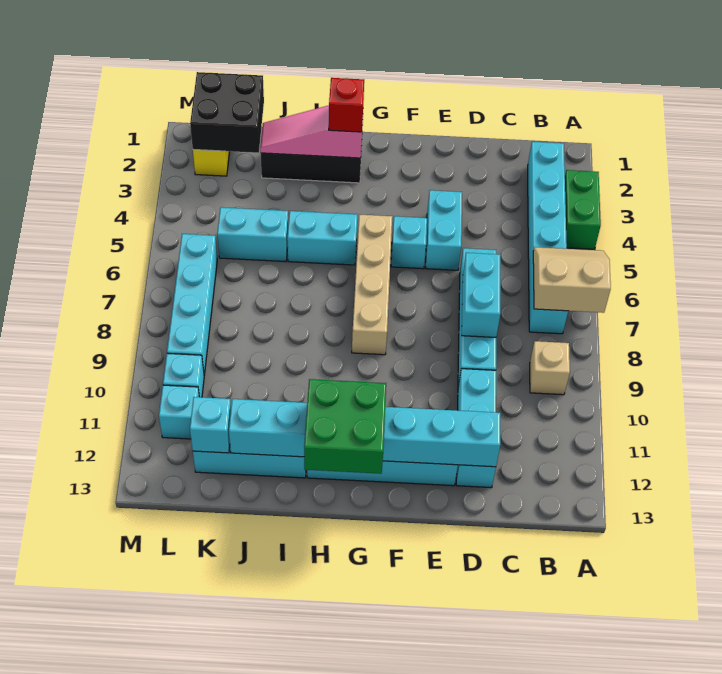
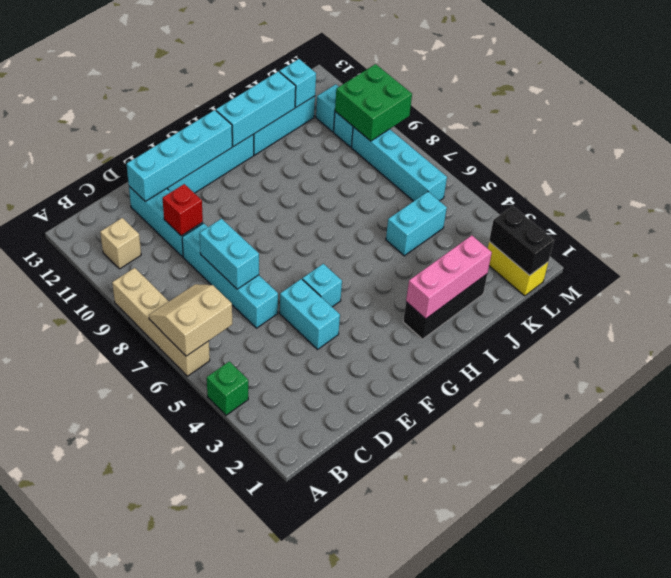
green 1x2 brick [565,170,601,249] -> green 1x1 brick [207,361,248,415]
tan 2x2 slope [533,247,611,313] -> tan 2x2 slope turned to [149,284,232,356]
cyan 1x6 brick [528,142,568,334] -> none
tan 1x1 brick [530,341,570,395] -> tan 1x1 brick moved to [100,218,141,269]
tan 1x4 brick [352,215,392,355] -> tan 1x4 brick moved to [112,268,210,376]
green 2x2 brick [304,379,386,474] -> green 2x2 brick moved to [335,64,412,141]
pink 1x3 slope [260,105,363,158] -> pink 1x3 brick [406,235,492,319]
red 1x1 brick [329,78,364,132] -> red 1x1 brick moved to [163,184,203,236]
cyan 1x2 brick [287,211,357,265] -> none
black 2x2 brick [190,72,264,153] -> black 1x2 brick [489,206,554,275]

